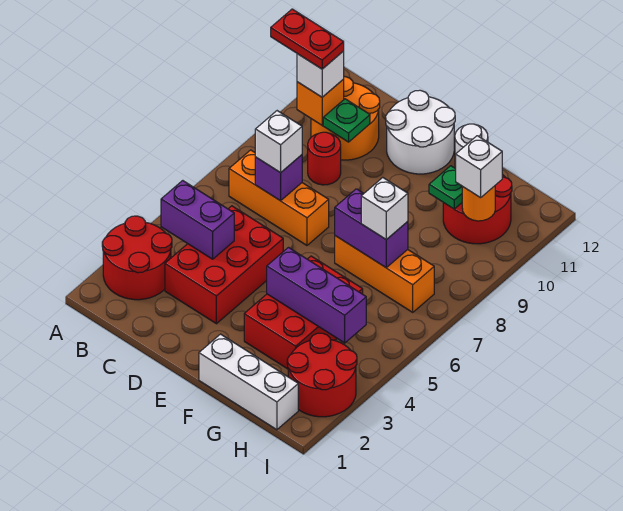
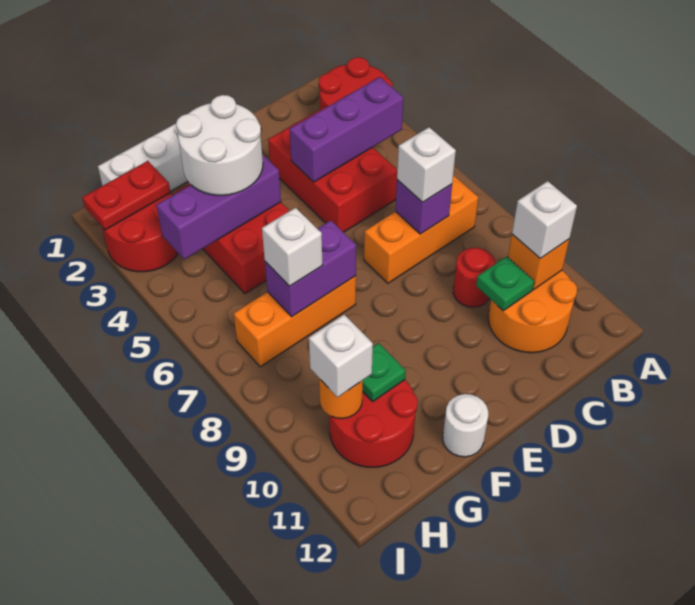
red 1x2 plate [271,9,344,69] -> red 1x2 plate moved to [82,161,171,230]
purple 1x2 brick [161,181,234,259] -> purple 1x3 brick [289,77,403,182]
white 2x2 round brick [386,90,455,174] -> white 2x2 round brick moved to [176,95,263,195]

